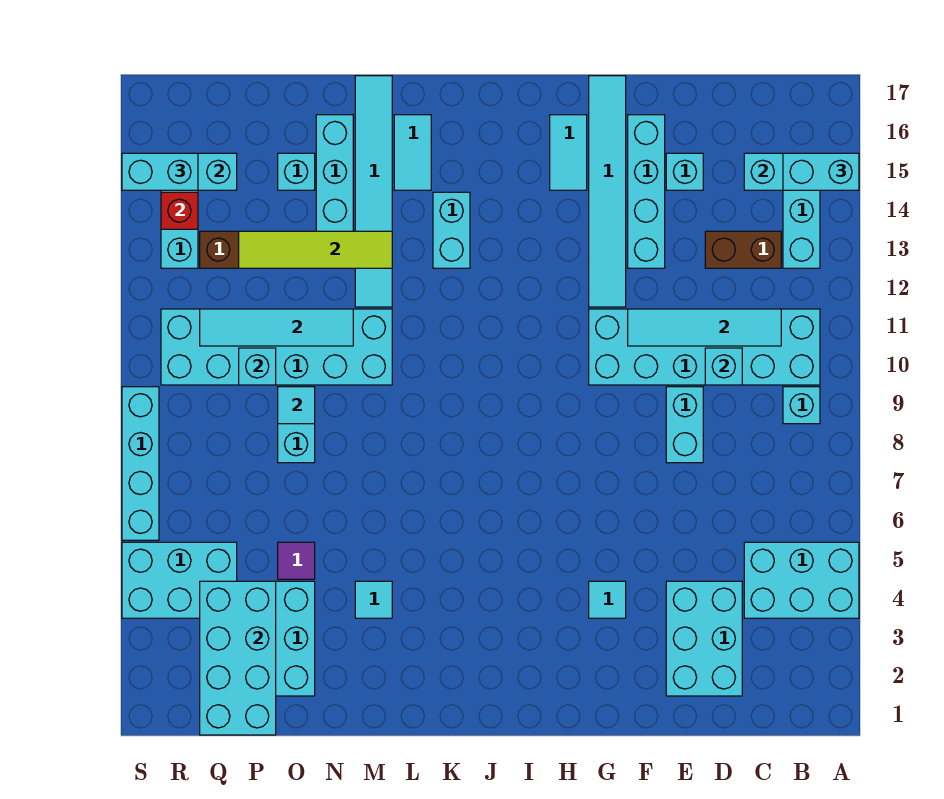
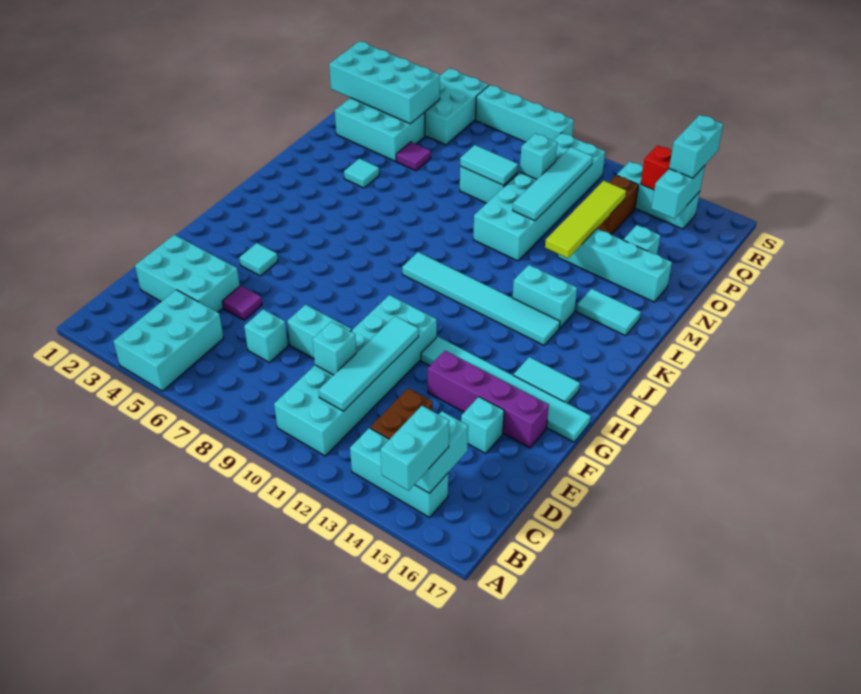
cyan 1x1 brick [783,387,820,424] -> cyan 1x1 brick moved to [244,309,288,362]
none -> purple 1x1 tile [222,286,262,320]
cyan 1x4 brick [628,115,665,268] -> purple 1x4 brick [428,351,549,448]
cyan 1x6 tile [355,76,392,307] -> cyan 1x6 tile moved to [402,252,560,345]
cyan 1x1 tile [278,387,315,424] -> cyan 1x2 tile [460,145,518,185]

